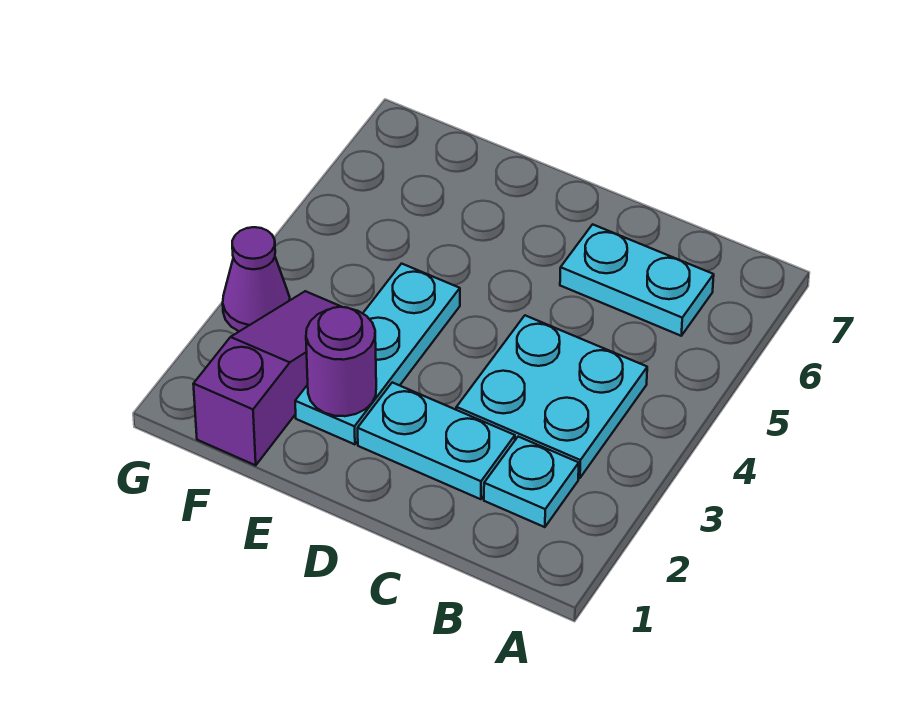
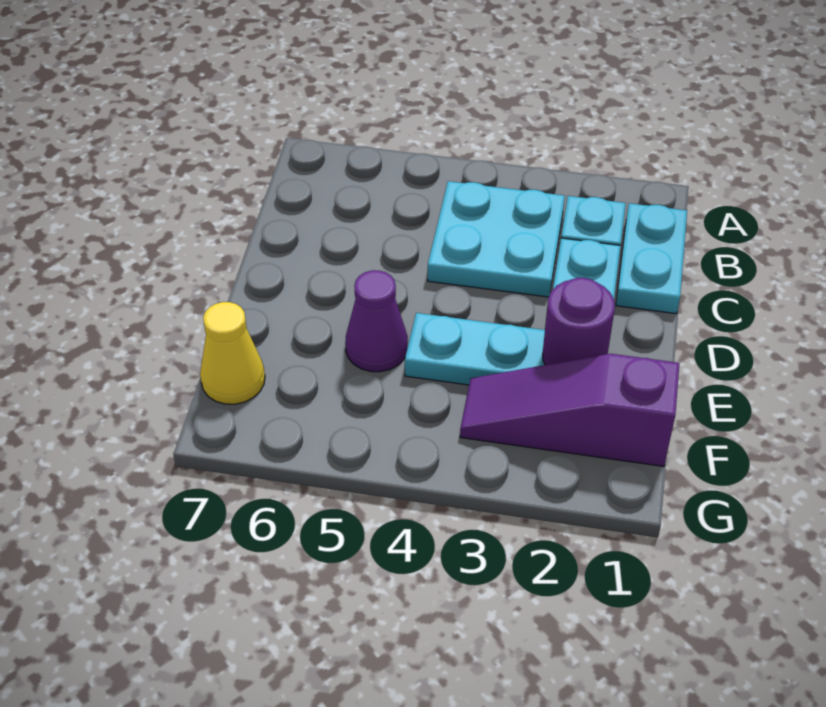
cyan 1x2 plate [560,224,714,336] -> cyan 1x2 plate moved to [616,203,687,314]
none -> yellow 1x1 cone [200,302,265,404]
purple 1x1 cone [223,227,290,331] -> purple 1x1 cone moved to [345,270,408,372]

